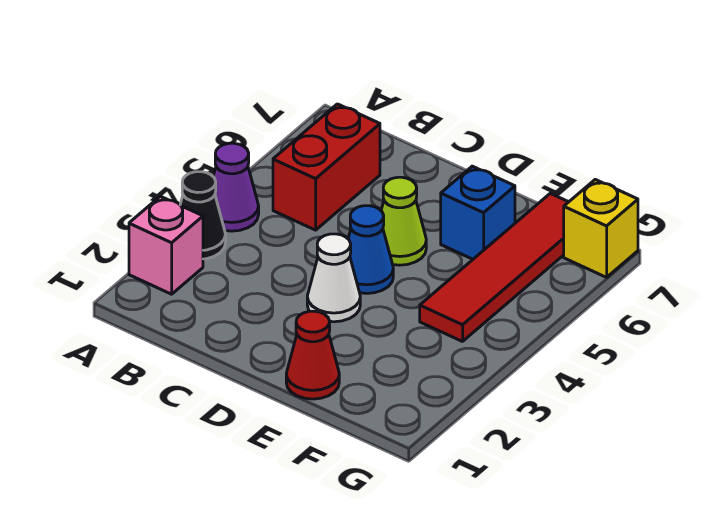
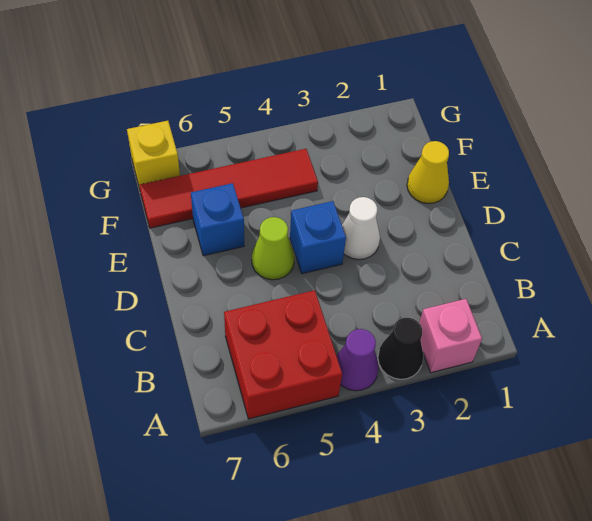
red 1x2 brick [273,104,380,230] -> red 2x2 brick [224,290,342,419]
blue 1x1 cone [348,206,393,293] -> blue 1x1 brick [290,201,346,274]
red 1x1 cone [286,311,339,399] -> yellow 1x1 cone [407,141,449,204]

